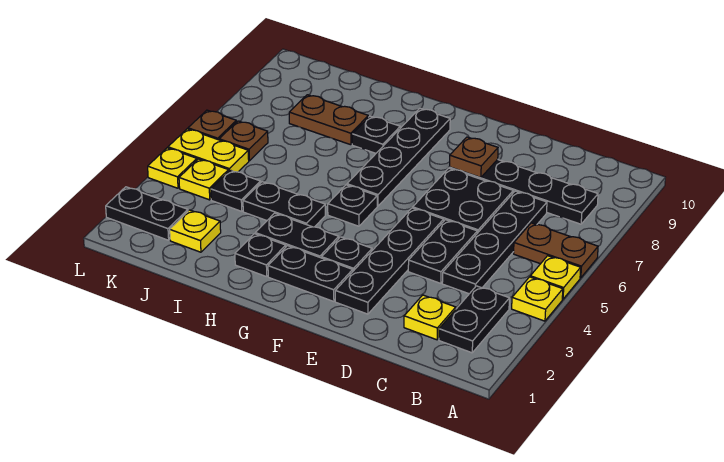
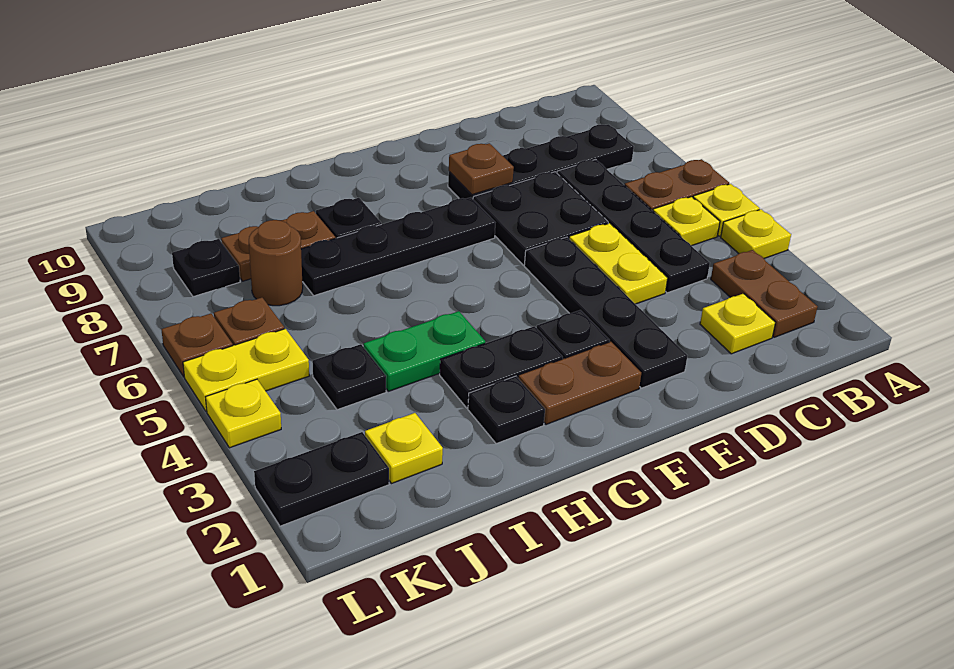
black 1x2 plate [439,286,509,353] -> brown 1x2 plate [711,250,817,337]
black 1x2 plate [408,220,477,283] -> yellow 1x2 plate [569,223,667,304]
black 1x2 plate [268,246,353,302] -> brown 1x2 plate [518,342,641,425]
black 1x1 plate [328,185,377,226] -> black 1x1 plate moved to [172,239,240,297]
black 1x4 plate [347,108,450,206] -> black 1x4 plate turned to [301,197,495,296]
black 1x2 plate [243,182,325,227] -> green 1x2 plate [364,311,486,391]
none -> brown 1x1 round brick [249,220,303,306]
yellow 1x1 plate [179,159,229,200] -> yellow 1x1 plate moved to [653,197,720,246]

